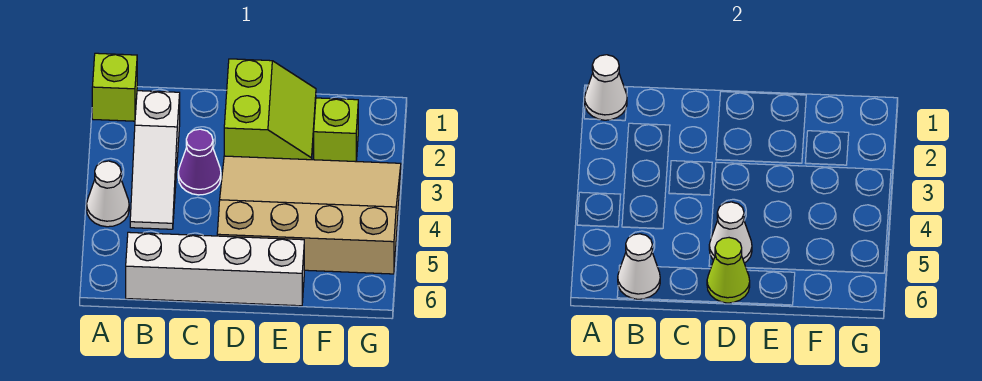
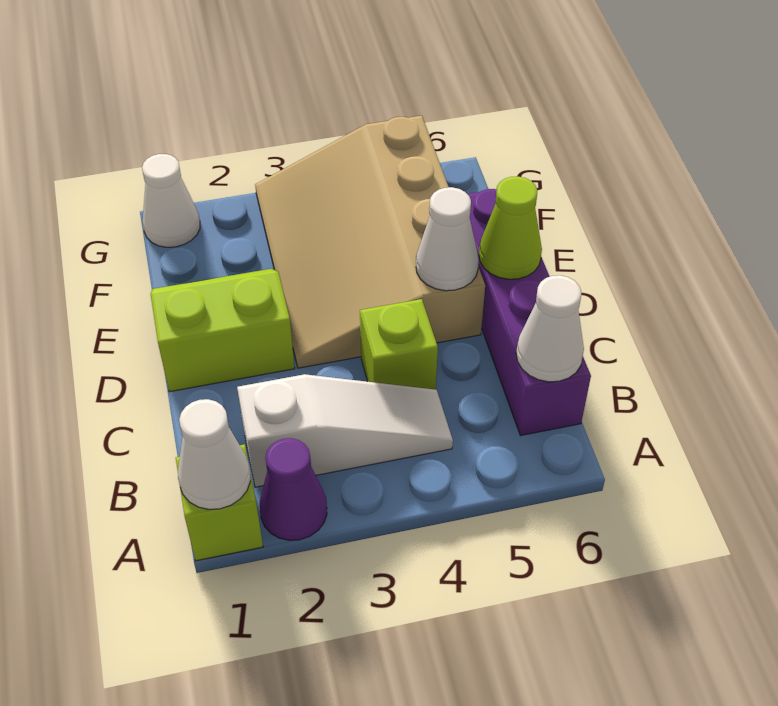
white 1x1 cone [87,161,129,227] -> white 1x1 cone moved to [142,154,200,247]
white 1x4 brick [126,232,304,306] -> purple 1x4 brick [468,189,591,436]
purple 1x1 cone [178,129,221,195] -> purple 1x1 cone moved to [260,438,327,540]
lime 1x1 brick [314,98,358,162] -> lime 1x1 brick moved to [360,299,438,390]

